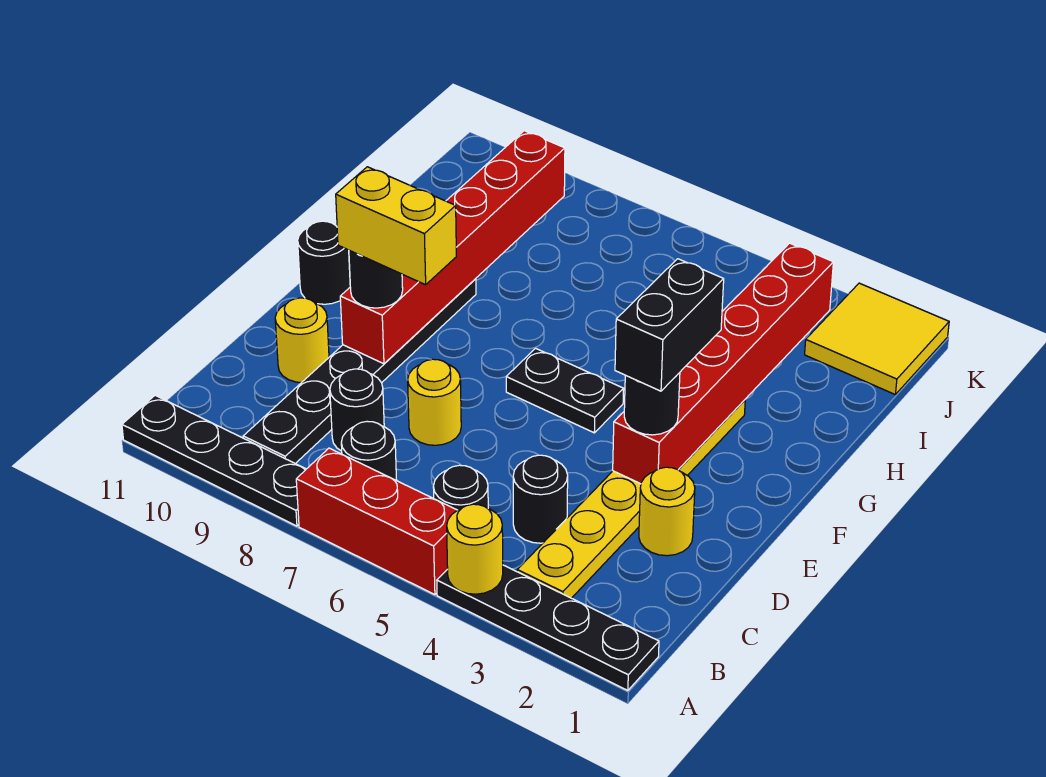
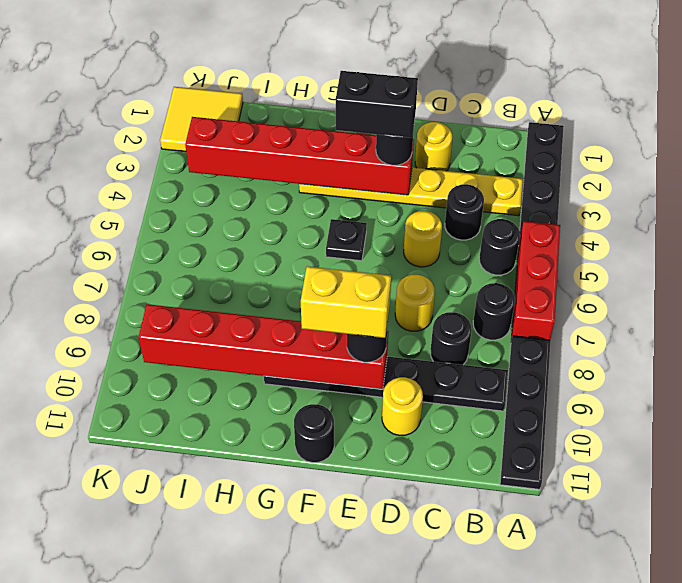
yellow 1x1 round brick [447,504,503,594] -> yellow 1x1 round brick moved to [404,211,442,267]
yellow 1x2 brick [336,167,456,285] -> yellow 1x2 brick turned to [301,266,391,338]
black 1x2 plate [506,348,624,433] -> black 1x1 plate [326,219,367,261]

